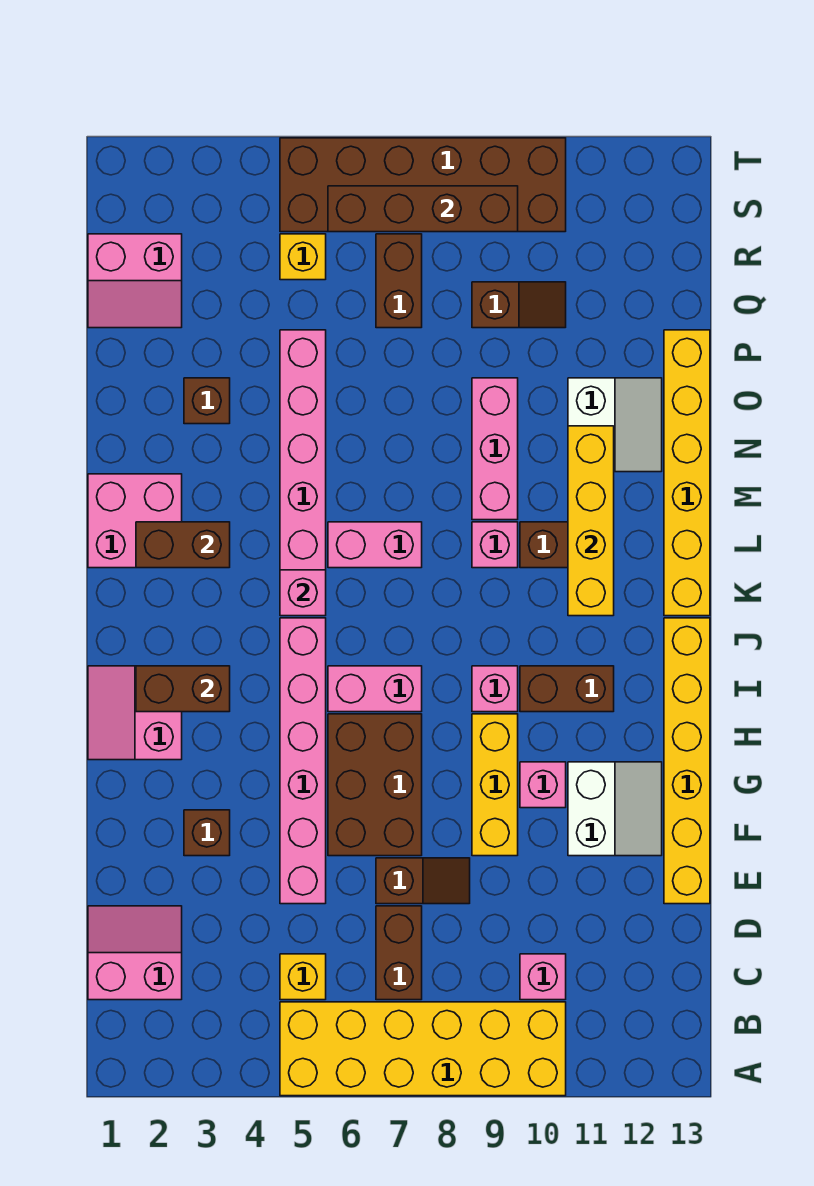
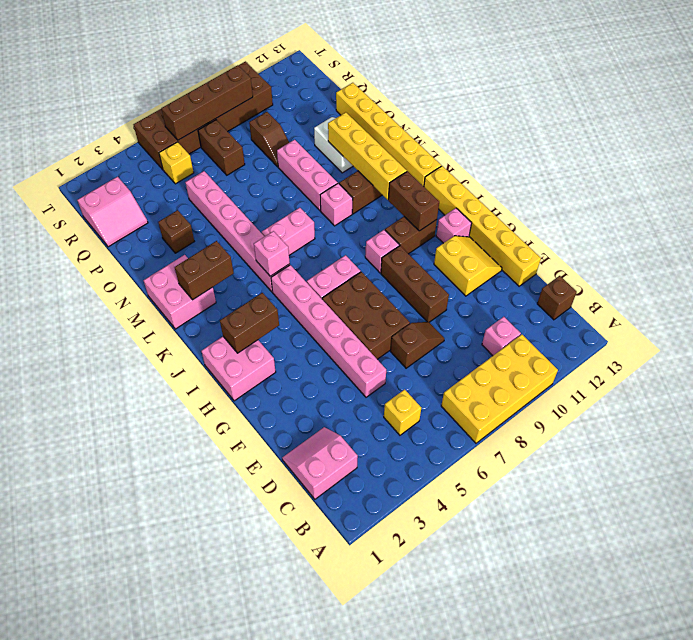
yellow 2x6 brick [280,1002,566,1096] -> yellow 2x4 brick [441,335,558,443]
brown 1x2 brick [376,906,422,1000] -> brown 1x2 brick moved to [388,171,439,231]
brown 1x1 brick [184,810,230,856] -> brown 1x1 brick moved to [537,276,577,320]
yellow 1x3 brick [472,714,518,856] -> brown 1x3 brick [381,246,449,322]
white 2x2 slope [568,762,662,856] -> yellow 2x2 slope [434,236,502,296]
pink 1x1 brick [520,762,566,808] -> pink 1x1 brick moved to [436,208,472,243]
pink 2x2 slope [88,666,182,760] -> pink 2x2 brick [201,337,276,401]
brown 1x2 slope [472,282,566,328] -> brown 1x2 slope turned to [249,112,289,167]

